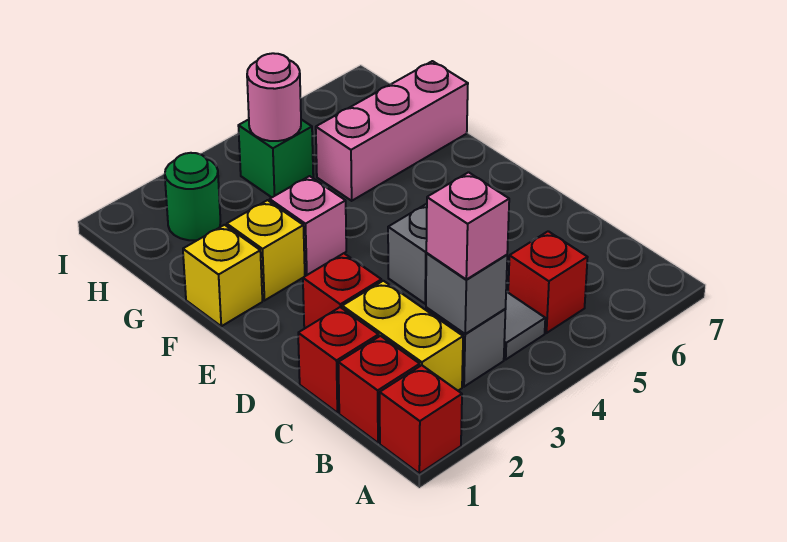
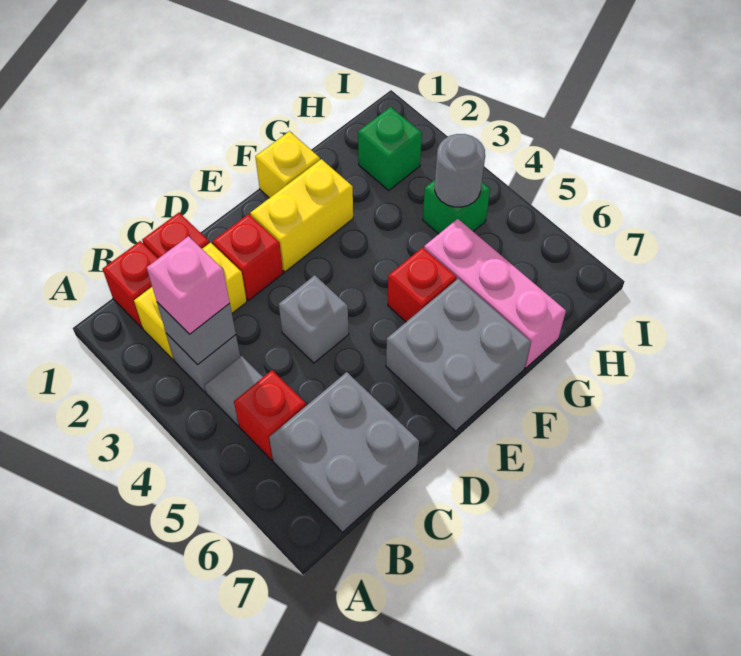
red 1x1 brick [380,365,462,474] -> red 1x1 brick moved to [388,247,456,322]
none -> grey 2x2 brick [269,372,419,532]
none -> grey 2x2 brick [386,279,531,431]
yellow 1x1 brick [227,200,305,300] -> yellow 1x2 brick [250,159,353,272]
pink 1x1 brick [270,176,346,275] -> none
green 1x1 round brick [165,153,221,240] -> green 1x1 brick [358,107,422,190]
pink 1x1 round brick [247,53,301,141] -> grey 1x1 round brick [435,134,485,207]

